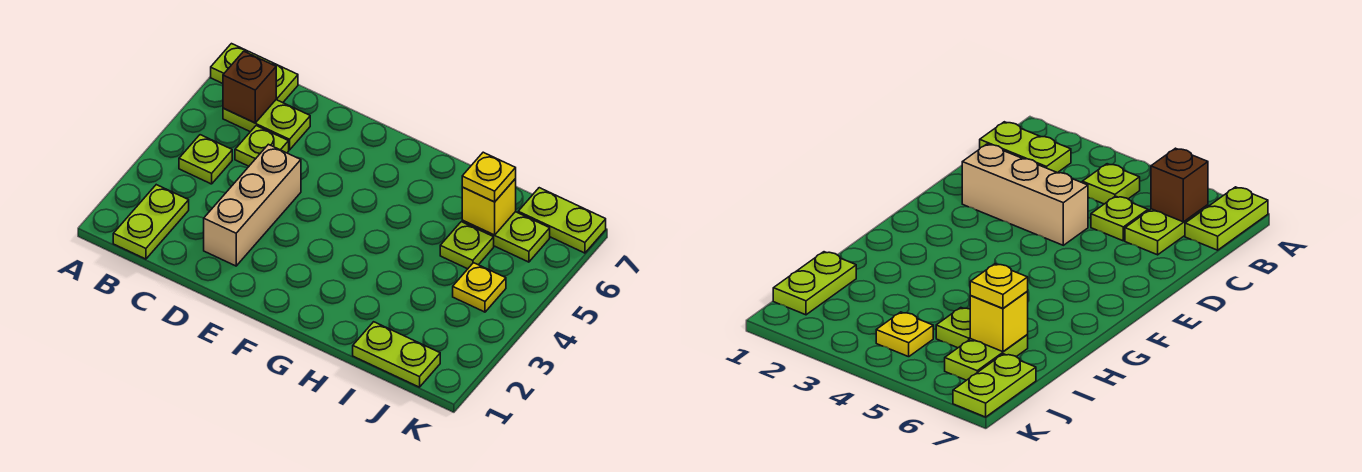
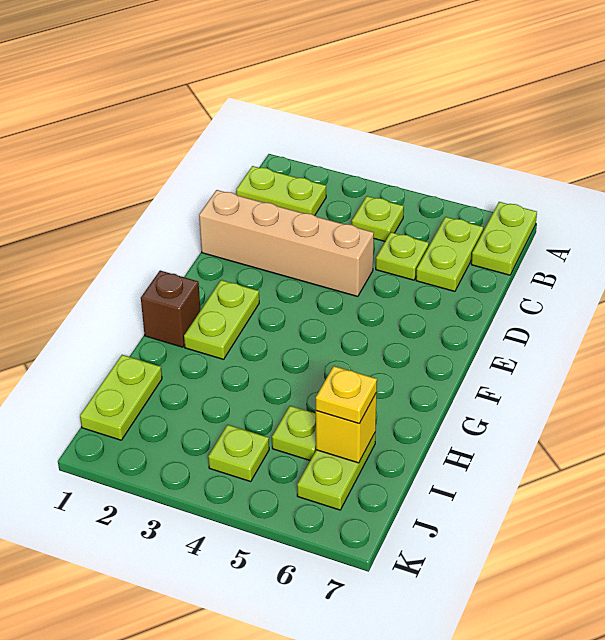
brown 1x1 brick [223,51,276,123] -> brown 1x1 brick moved to [141,271,200,347]
tan 1x3 brick [204,144,301,266] -> tan 1x4 brick [199,190,374,297]
yellow 1x1 plate [453,263,506,312] -> lime 1x1 plate [208,425,269,482]
lime 1x2 plate [518,188,606,253] -> lime 1x2 plate moved to [184,280,259,359]

